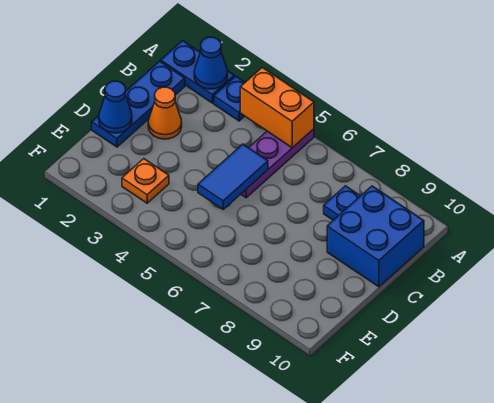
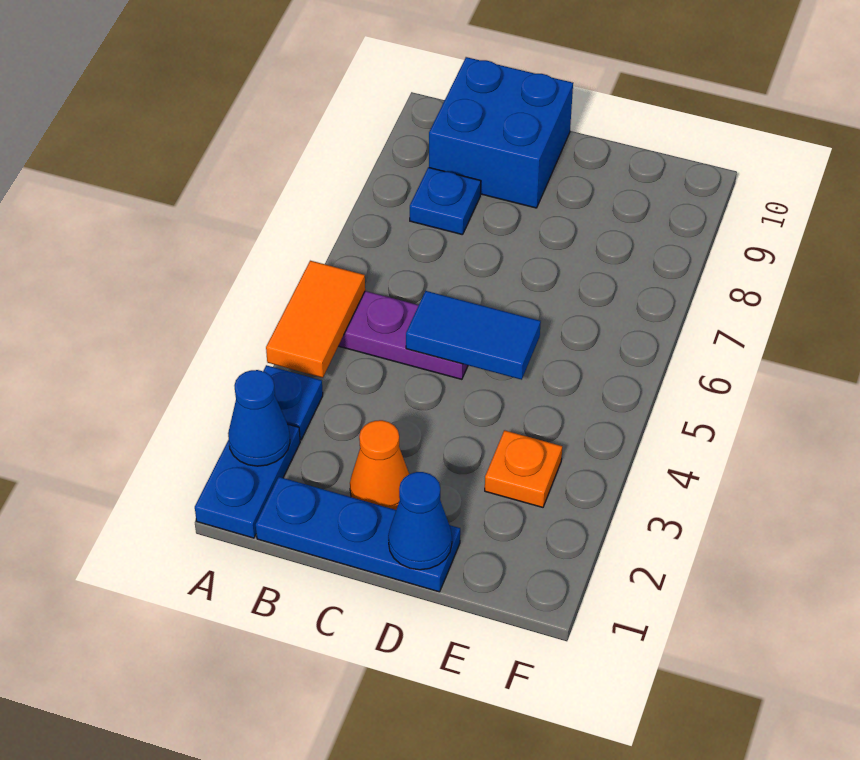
orange 1x2 brick [240,67,314,148] -> orange 1x2 tile [266,261,365,378]

